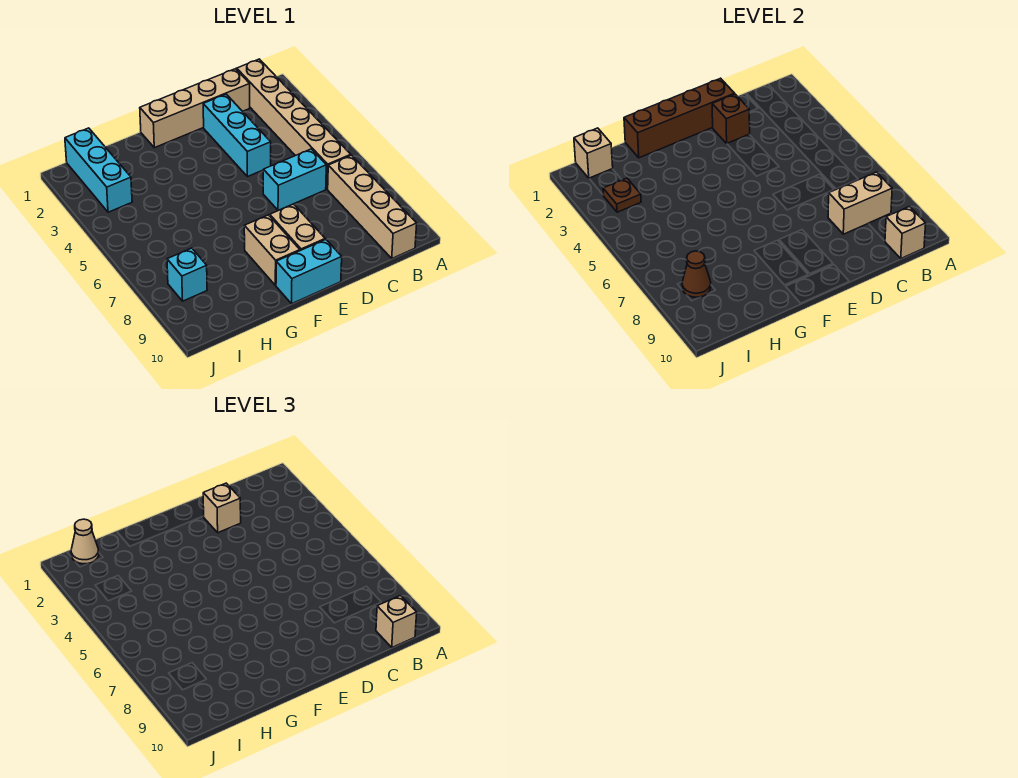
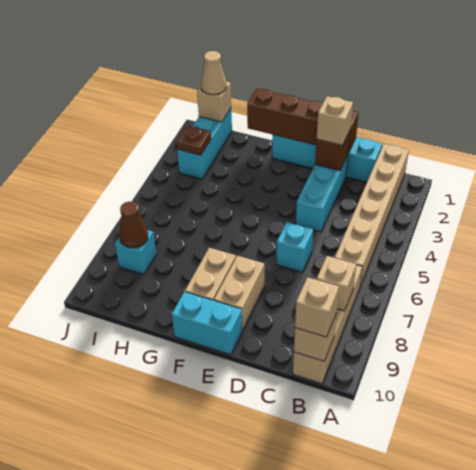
tan 1x2 brick [828,172,892,234] -> tan 1x1 brick [317,256,356,311]
tan 1x4 brick [140,69,250,148] -> cyan 1x4 brick [272,135,382,182]
cyan 1x2 brick [263,149,326,210] -> cyan 1x1 brick [276,222,313,272]

